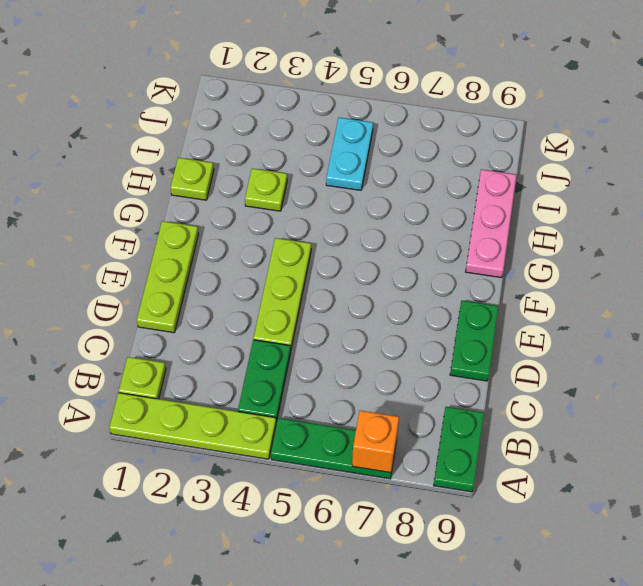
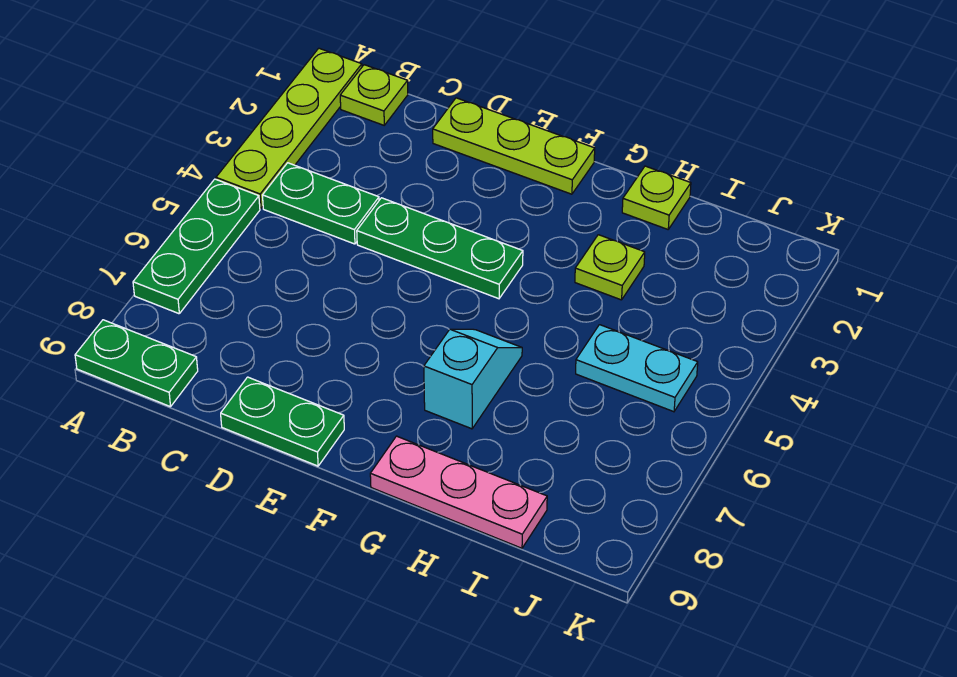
orange 1x1 brick [352,411,399,473] -> none
lime 1x3 plate [253,238,311,348] -> green 1x3 plate [357,198,523,299]
none -> cyan 1x2 slope [424,329,522,429]

